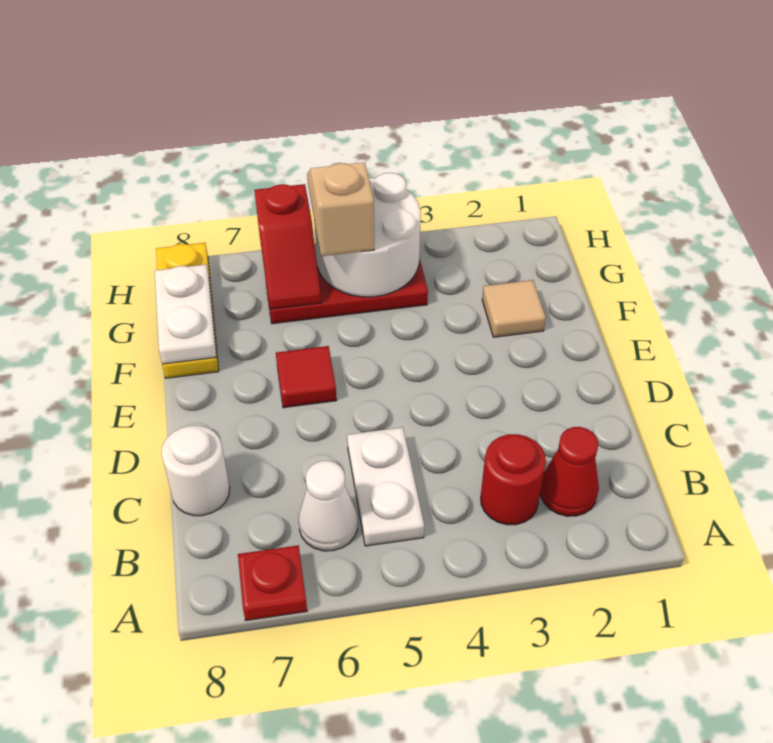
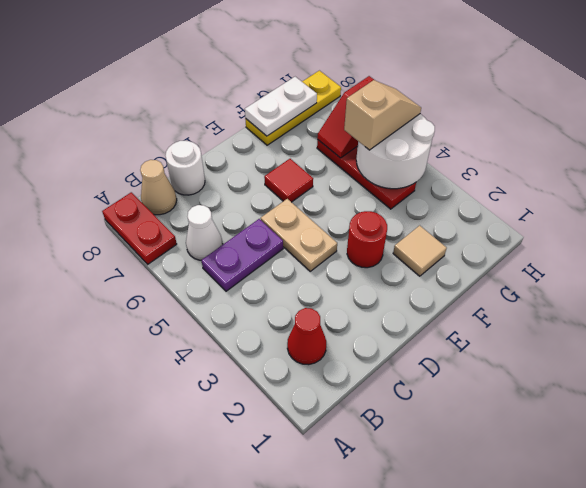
red 1x1 plate [238,545,307,621] -> red 1x2 plate [102,192,177,264]
red 1x1 round brick [481,434,546,525] -> red 1x1 round brick moved to [347,211,387,268]
white 1x2 plate [347,427,424,546] -> purple 1x2 plate [201,219,283,291]
none -> tan 1x1 cone [140,160,177,215]
none -> tan 1x2 plate [261,199,337,271]

